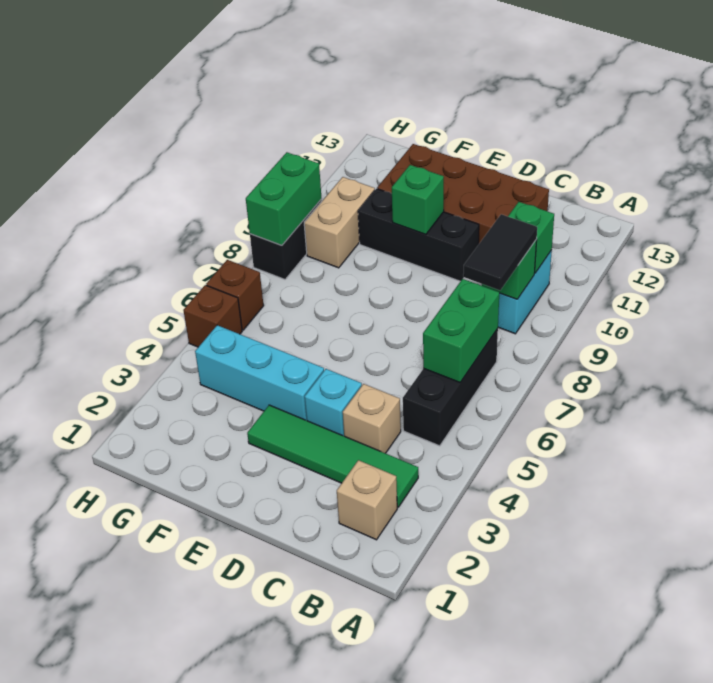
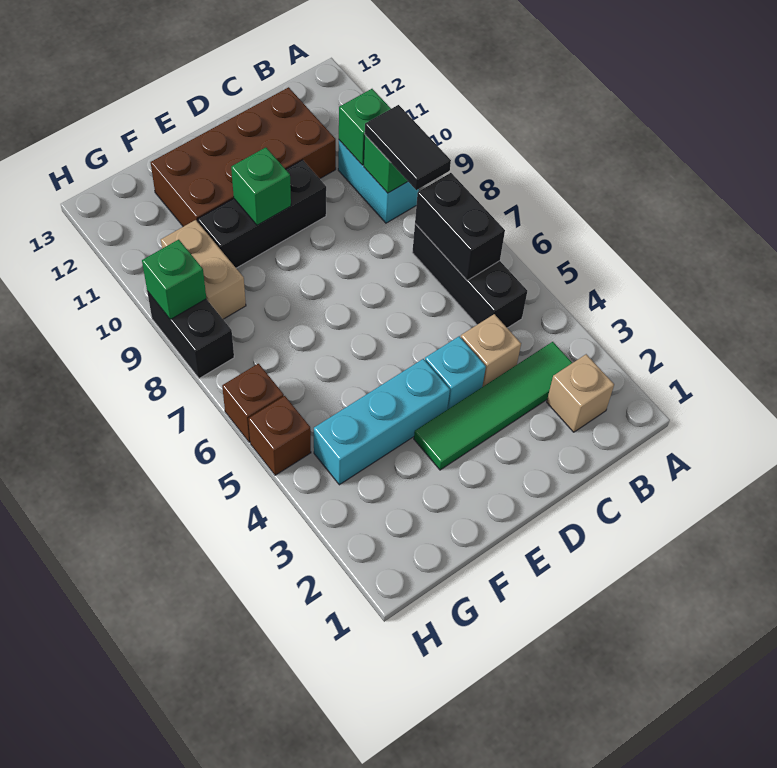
green 1x2 brick [423,279,499,382] -> black 1x2 brick [415,173,505,280]
green 1x2 brick [246,152,322,245] -> green 1x1 brick [142,240,206,319]

